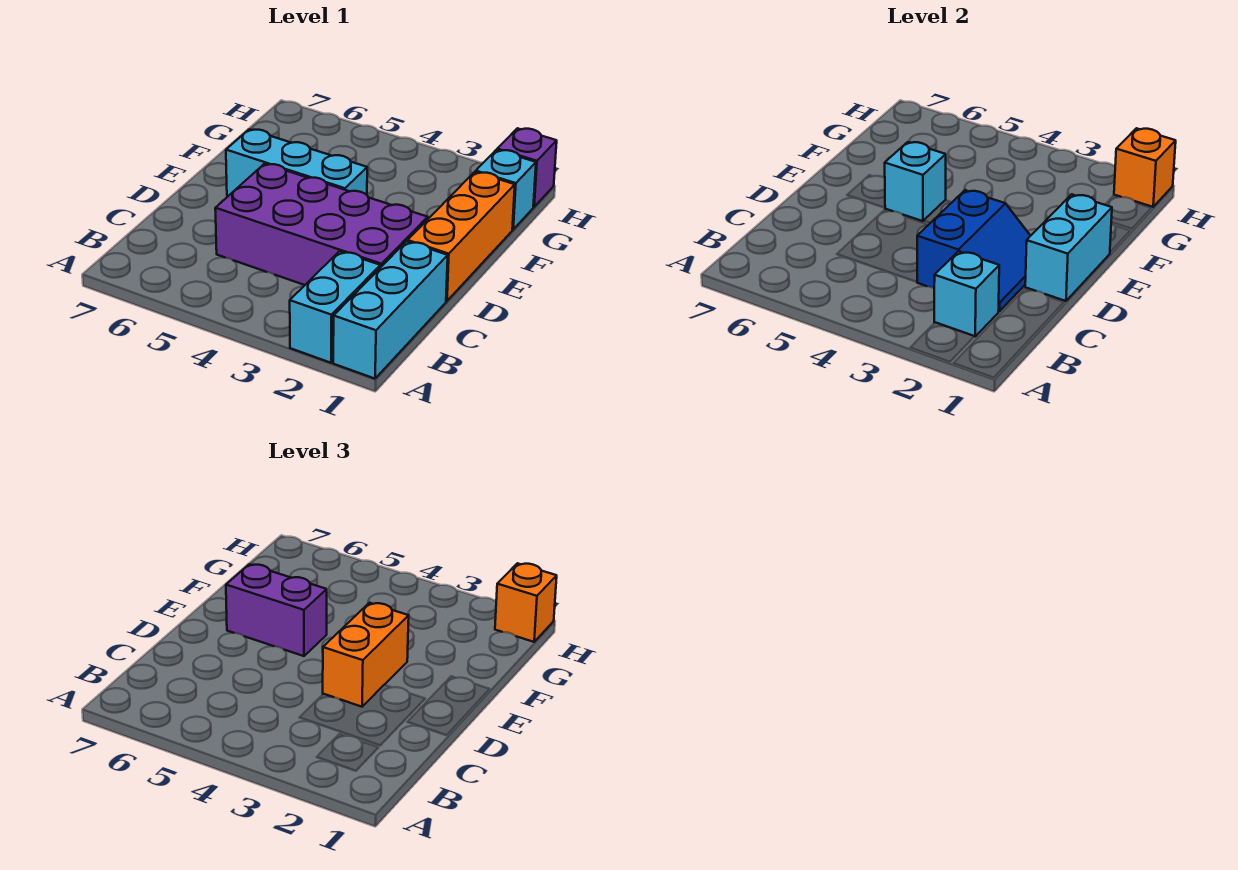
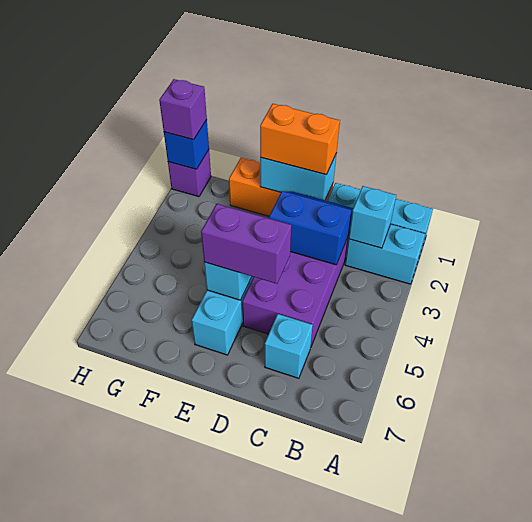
orange 1x2 brick [323,603,409,707] -> orange 1x2 brick moved to [260,104,340,175]
purple 1x2 brick [226,564,327,656] -> purple 1x2 brick turned to [201,204,291,284]
cyan 1x1 brick [476,150,536,229] -> cyan 1x1 brick moved to [265,314,313,378]
orange 1x1 brick [1114,128,1176,207] -> blue 1x1 brick [164,120,209,169]
orange 1x1 brick [495,563,557,642] -> purple 1x1 brick [159,79,207,139]

